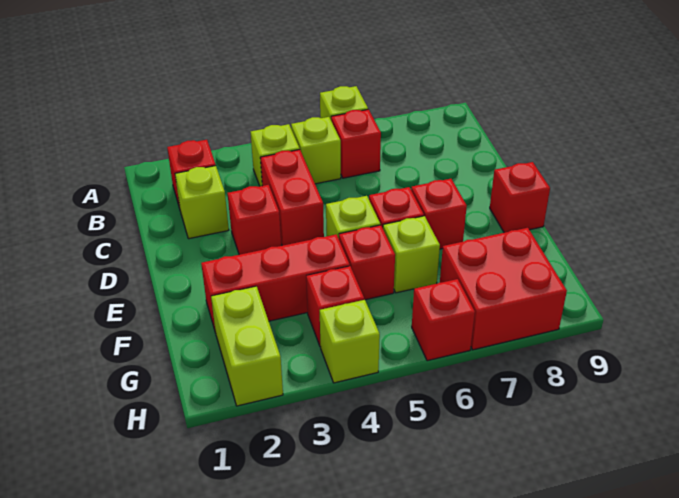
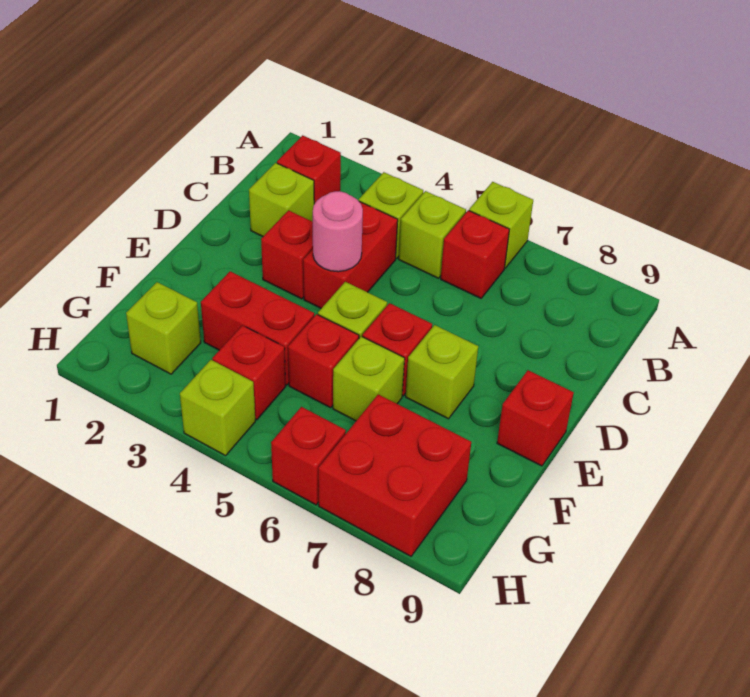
none -> pink 1x1 round brick [313,191,363,272]
red 1x1 brick [411,179,467,249] -> lime 1x1 brick [406,325,478,419]
red 1x3 brick [201,234,350,333] -> red 1x2 brick [201,271,314,385]
lime 1x2 brick [211,286,283,406] -> lime 1x1 brick [126,282,201,374]

